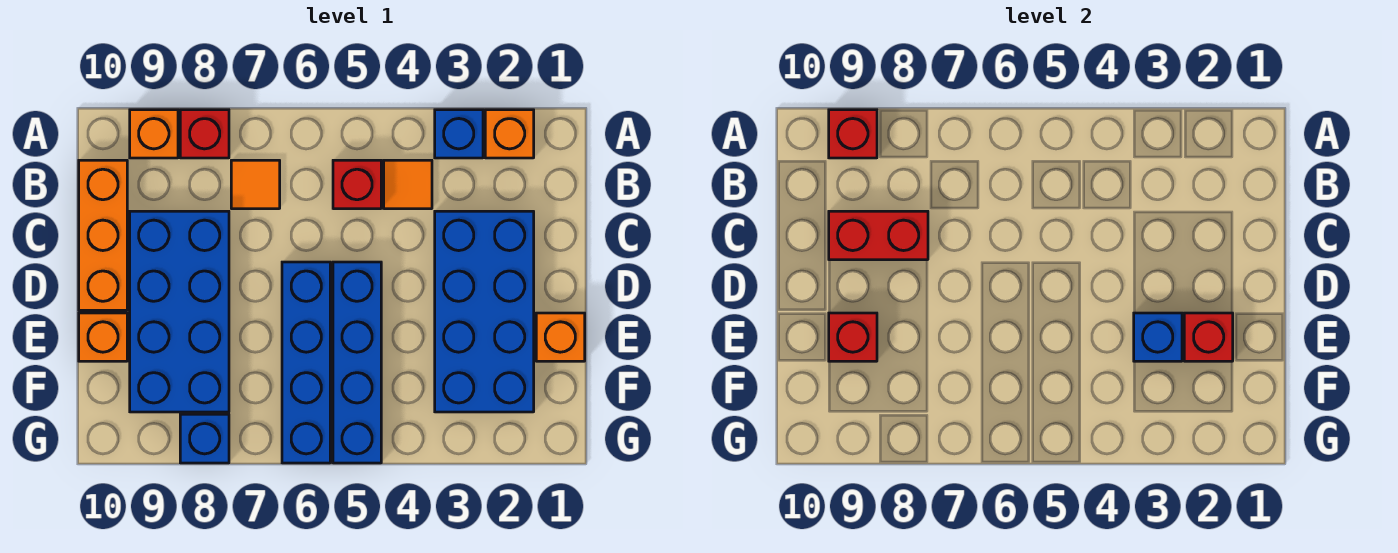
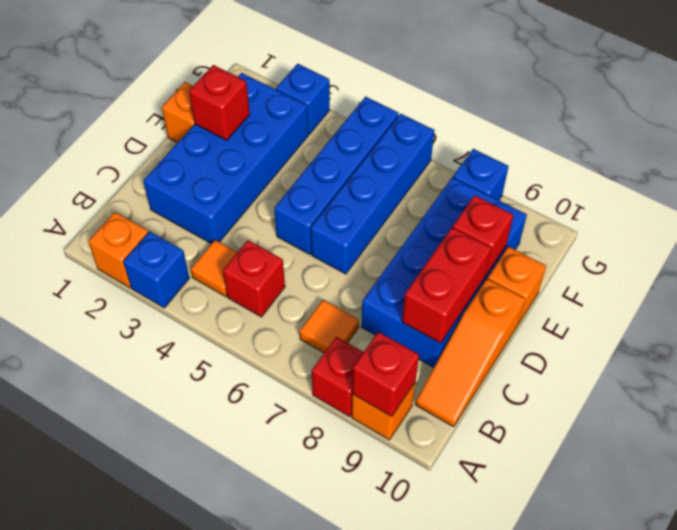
orange 1x3 brick [79,160,127,310] -> orange 1x3 slope [415,279,525,427]
red 1x2 brick [829,211,928,260] -> red 1x2 brick turned to [402,227,491,343]
blue 1x1 brick [1134,313,1182,361] -> blue 1x1 brick moved to [276,64,330,134]

